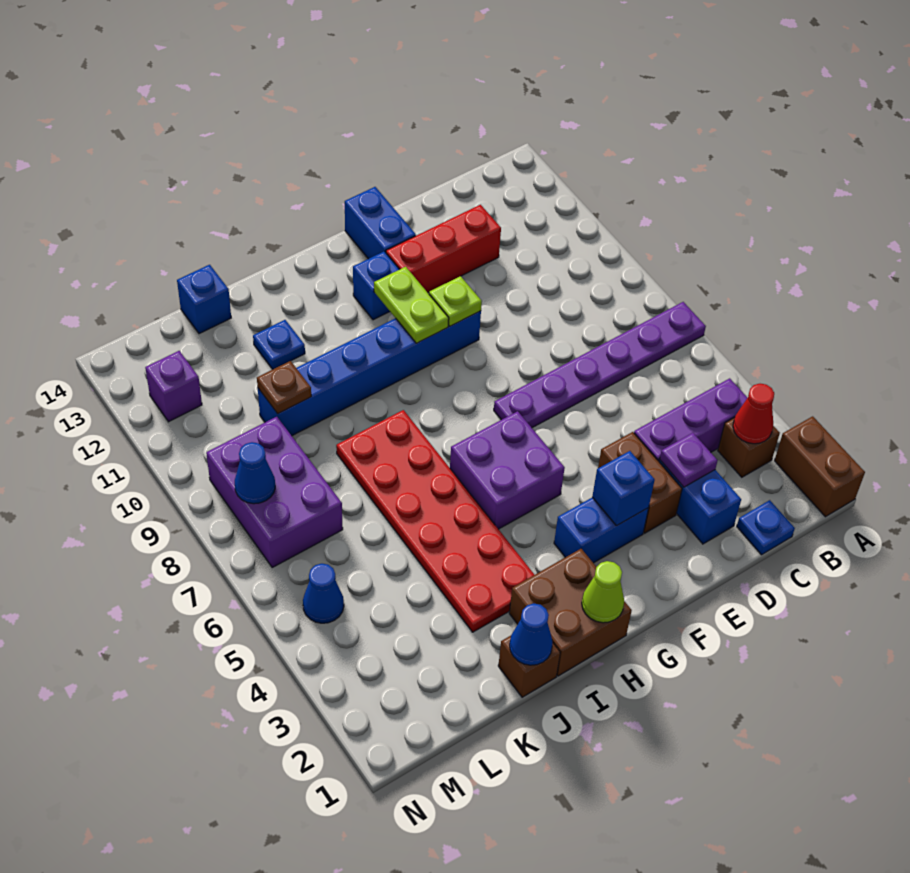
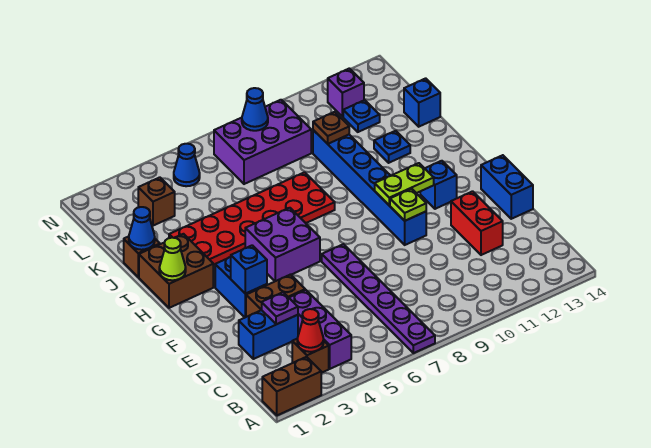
blue 1x1 plate [737,500,795,555] -> blue 1x1 plate moved to [343,100,380,132]
red 1x3 brick [386,205,501,292] -> red 1x2 brick [451,191,503,255]
blue 1x2 brick [345,187,416,259] -> blue 1x2 brick turned to [481,155,533,219]
none -> brown 1x1 brick [138,177,175,226]

